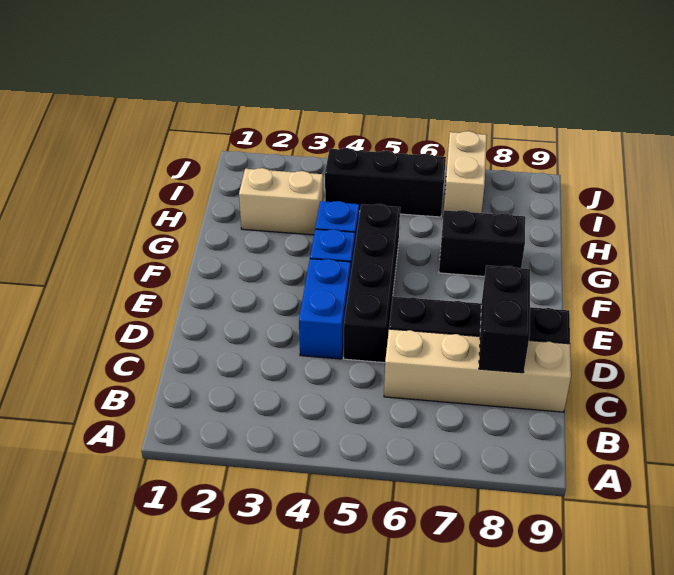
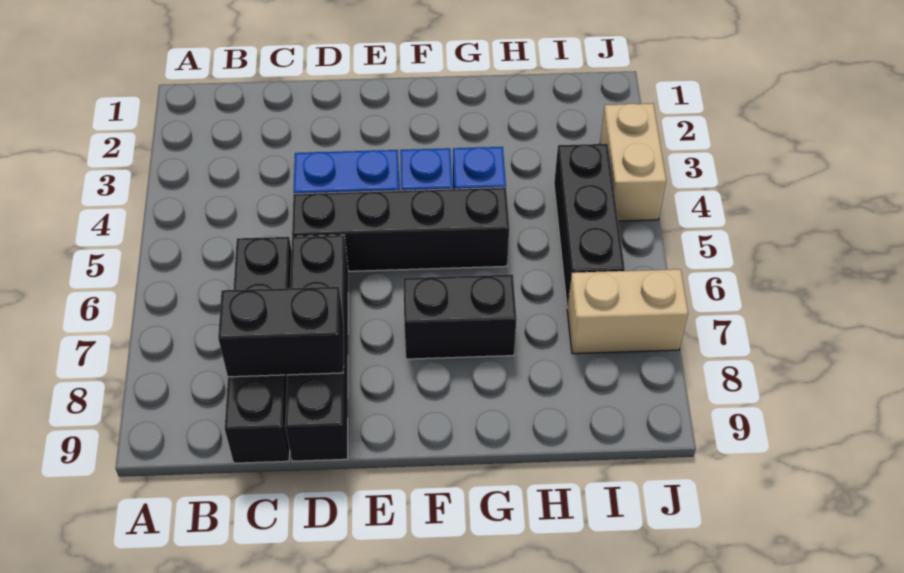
tan 1x4 brick [384,329,571,412] -> black 1x4 brick [225,237,291,463]
black 1x2 brick [439,210,525,276] -> black 1x2 brick turned to [403,274,517,359]
tan 1x2 brick [239,168,323,235] -> tan 1x2 brick moved to [600,103,666,221]

